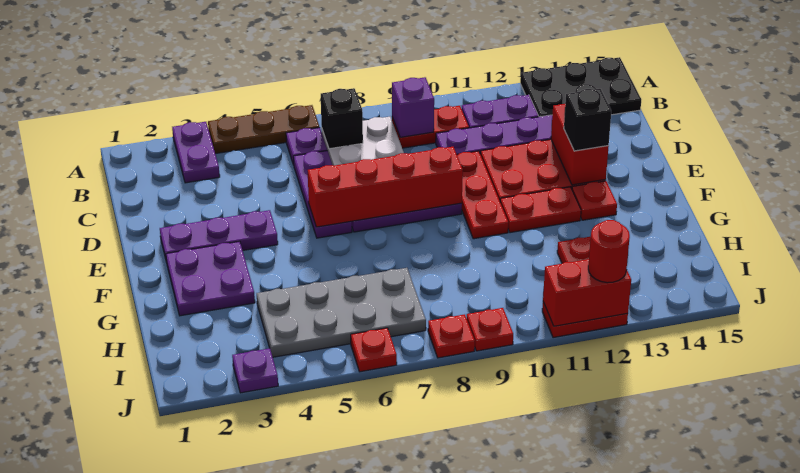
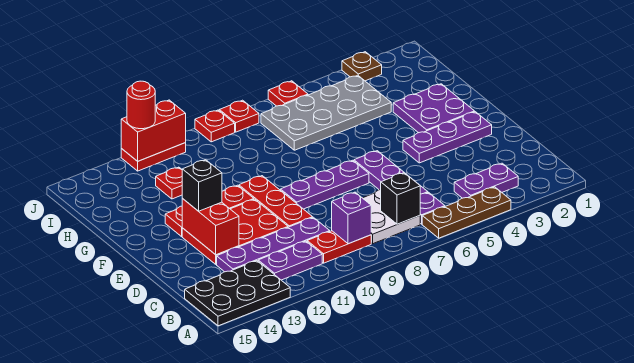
purple 1x2 plate [172,122,220,183] -> purple 1x2 plate turned to [454,163,518,198]
red 1x4 brick [308,147,463,227] -> none
purple 1x1 plate [232,348,278,393] -> brown 1x1 plate [342,52,382,81]

